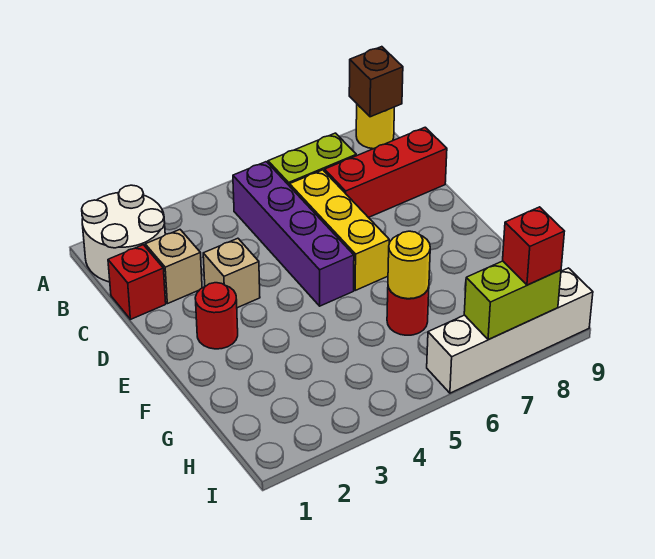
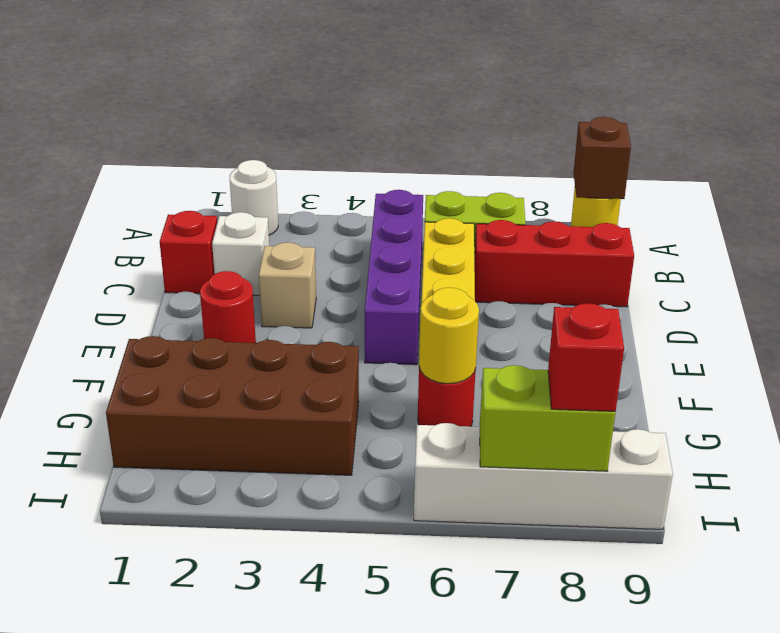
white 2x2 round brick [82,185,165,282] -> white 1x1 round brick [230,160,278,235]
tan 1x1 brick [145,230,202,304] -> white 1x1 brick [212,212,269,295]
none -> brown 2x4 brick [106,336,359,475]

